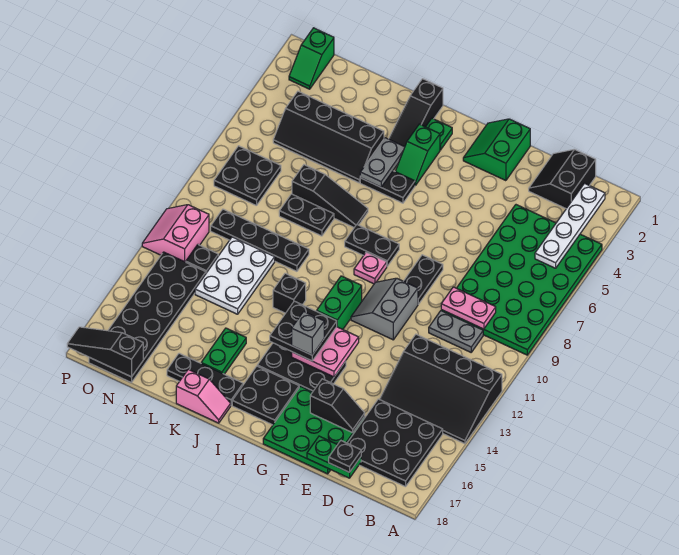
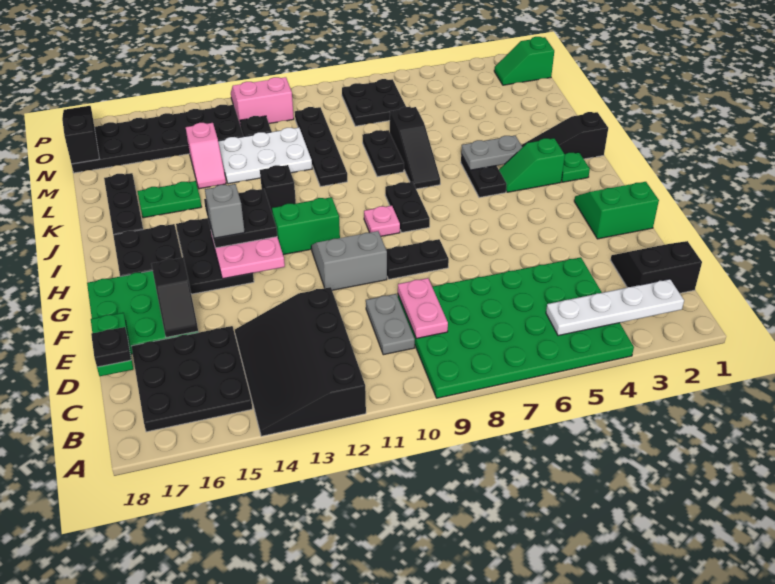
pink 1x2 slope [176,369,231,423] -> pink 1x2 slope moved to [186,123,226,189]
black 2x4 slope [273,91,384,183] -> none

